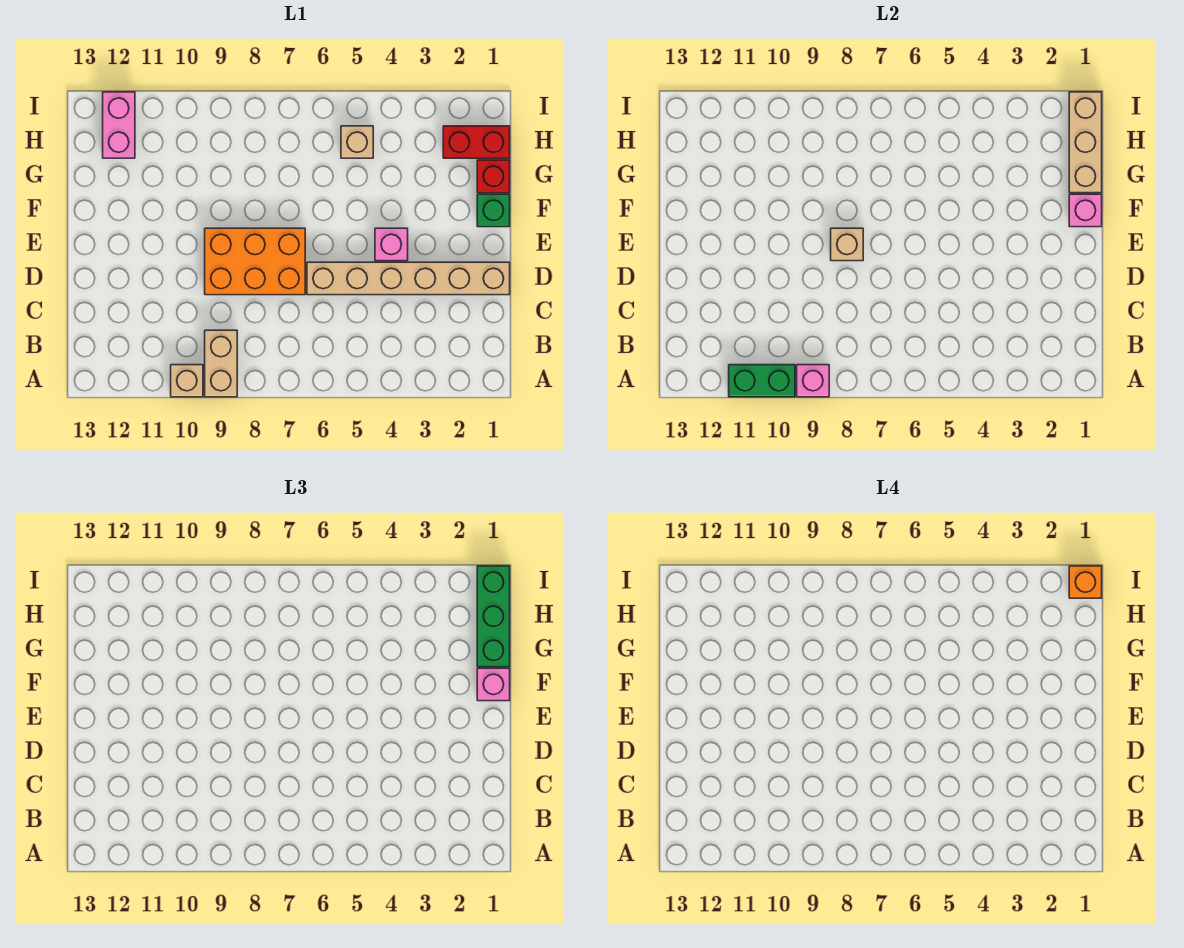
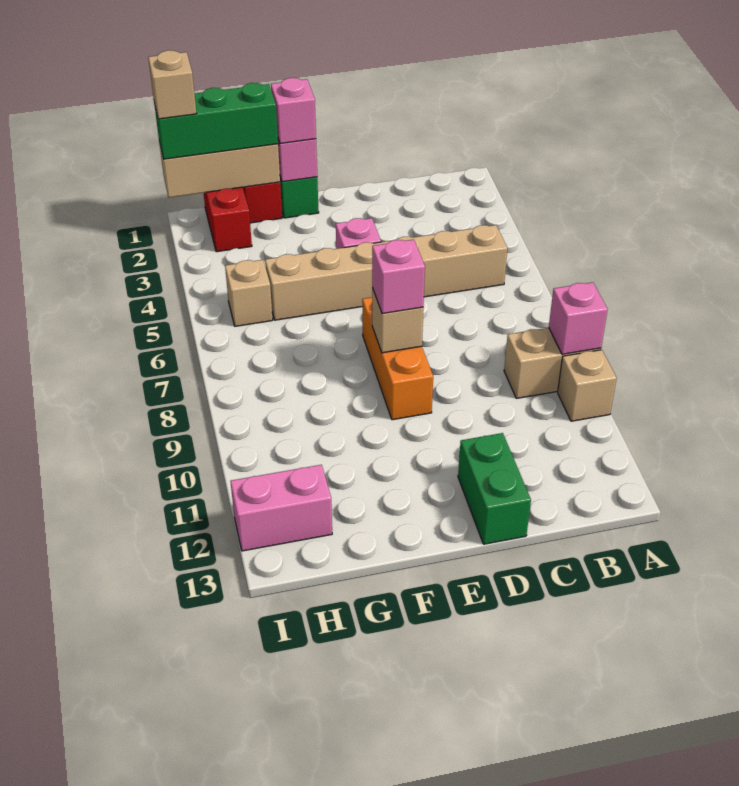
green 1x2 brick [729,365,795,397] -> green 1x2 brick moved to [458,433,531,544]
tan 1x6 brick [307,262,510,295] -> tan 1x6 brick turned to [265,225,507,320]
orange 2x3 brick [205,228,305,295] -> orange 1x3 brick [362,297,433,420]
none -> pink 1x1 brick [372,240,425,314]
orange 1x1 brick [1069,566,1102,598] -> tan 1x1 brick [148,50,196,119]

